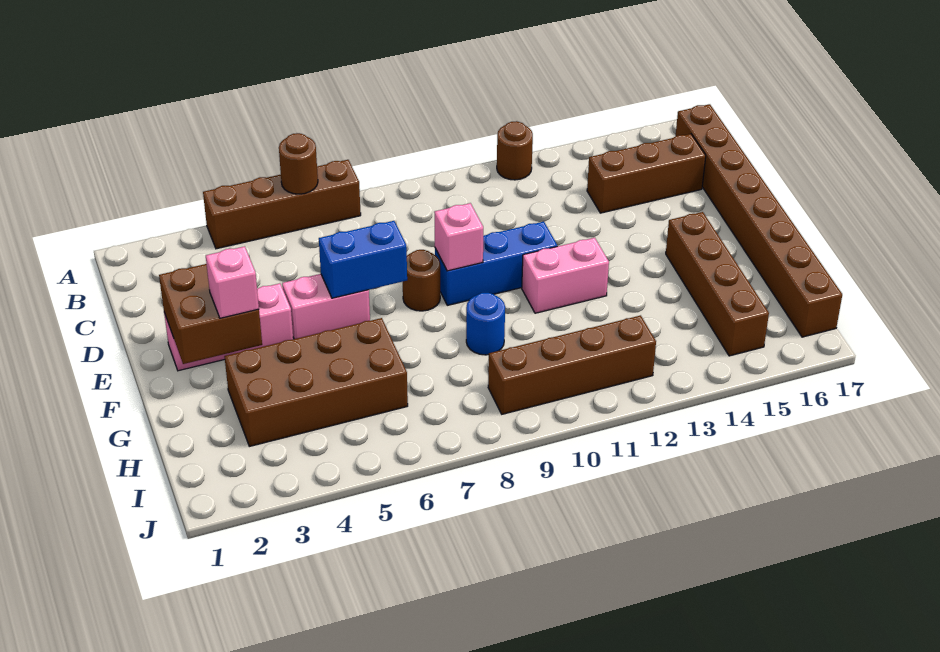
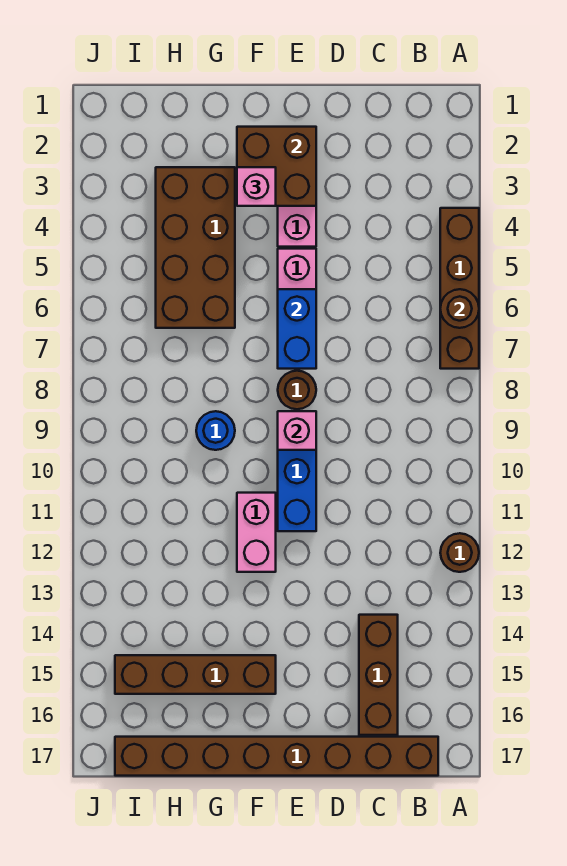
brown 1x4 brick [488,315,656,414] -> none

